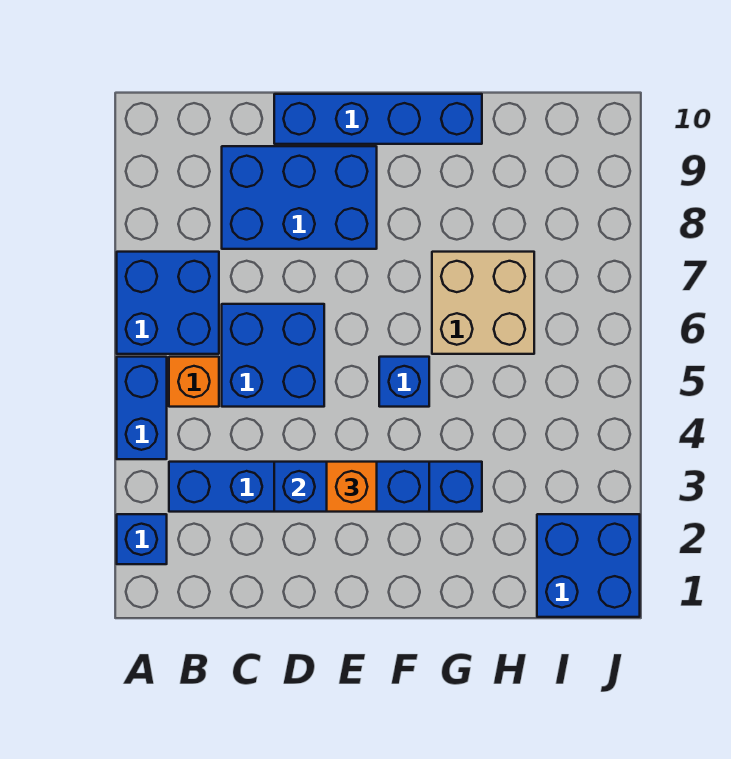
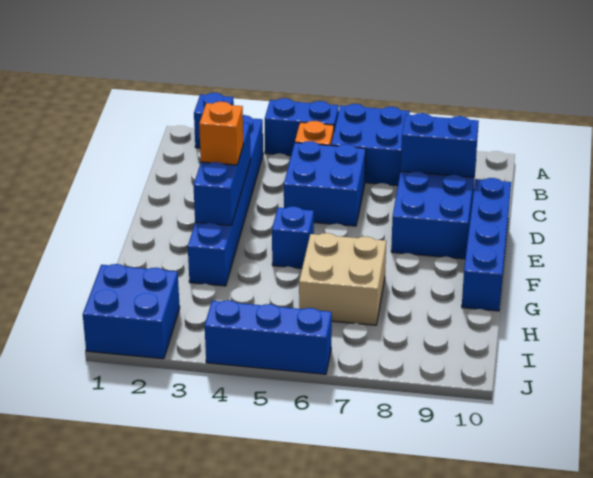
none -> blue 1x2 brick [401,113,479,177]
none -> blue 1x3 brick [205,300,332,374]

